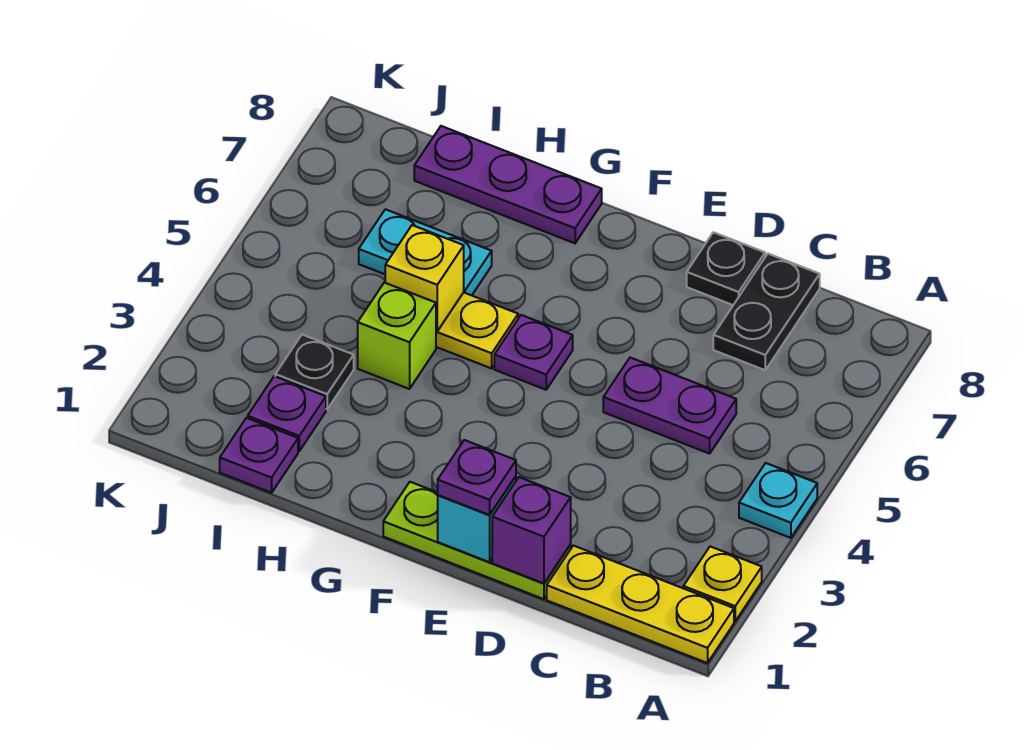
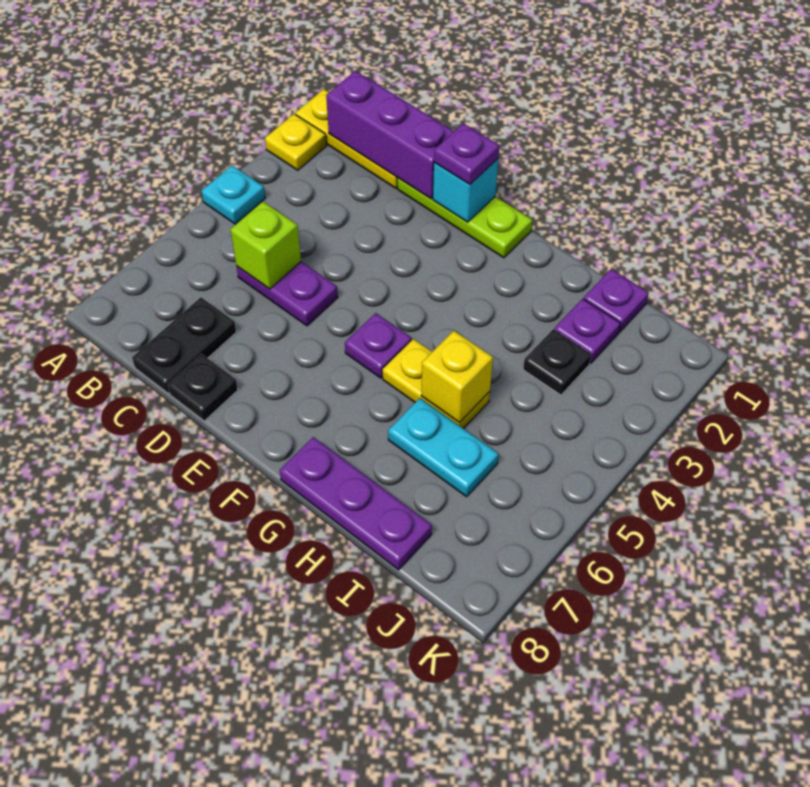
purple 1x1 brick [492,477,571,583] -> purple 1x3 brick [326,71,454,199]
lime 1x1 brick [358,283,436,389] -> lime 1x1 brick moved to [230,202,301,289]

